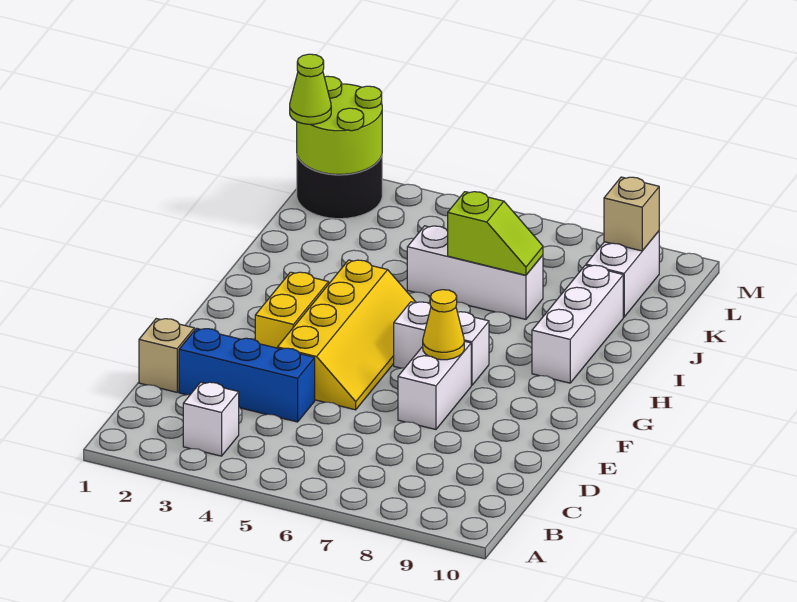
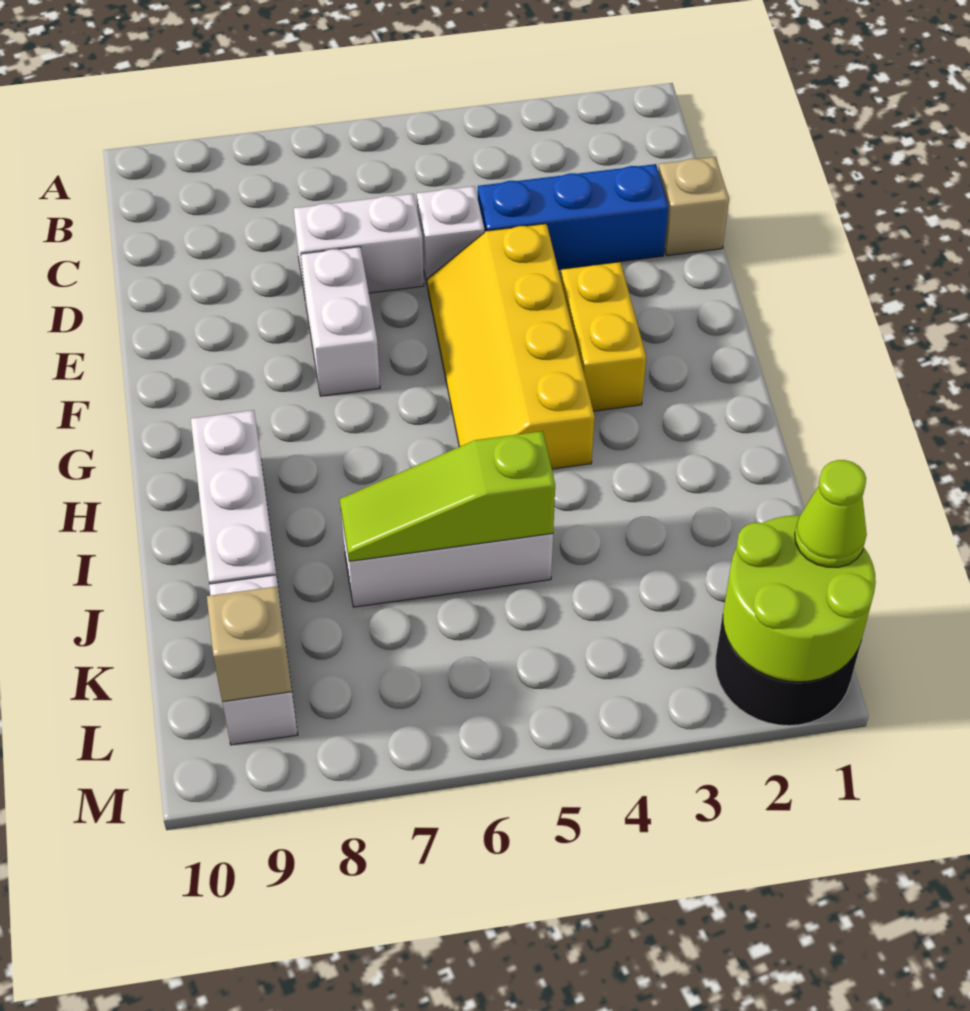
white 1x1 brick [183,382,239,456] -> white 1x1 brick moved to [417,186,484,283]
yellow 1x1 cone [423,290,464,360] -> none
white 1x2 brick [394,302,489,385] -> white 1x2 brick moved to [293,194,424,295]
lime 1x2 slope [448,192,543,275] -> lime 1x3 slope [340,431,555,561]

